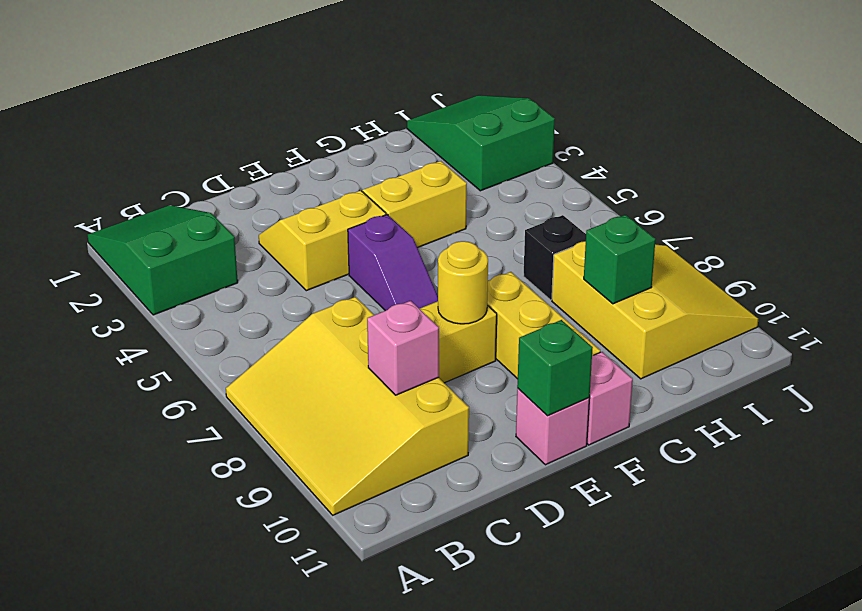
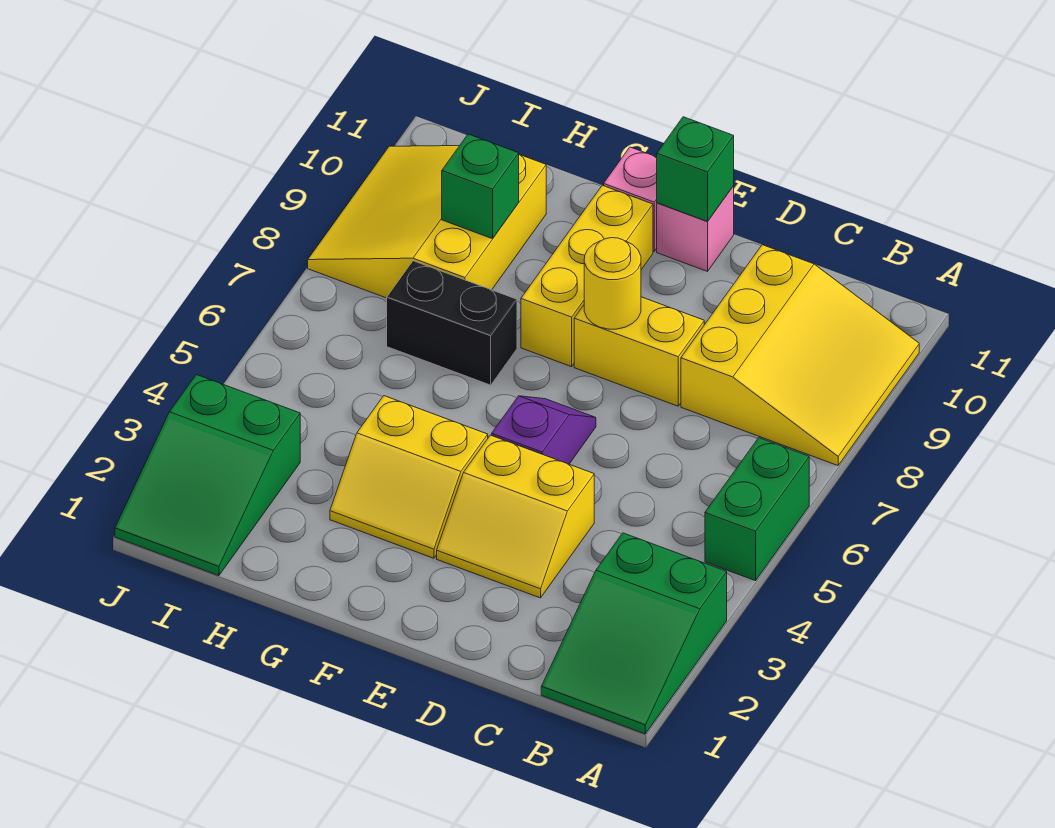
none -> green 1x2 brick [705,438,809,581]
yellow 3x4 slope [226,297,469,515] -> yellow 3x3 slope [681,245,919,466]
pink 1x1 brick [367,301,439,395] -> none
black 1x1 brick [523,215,586,300] -> black 1x2 brick [387,261,517,385]

